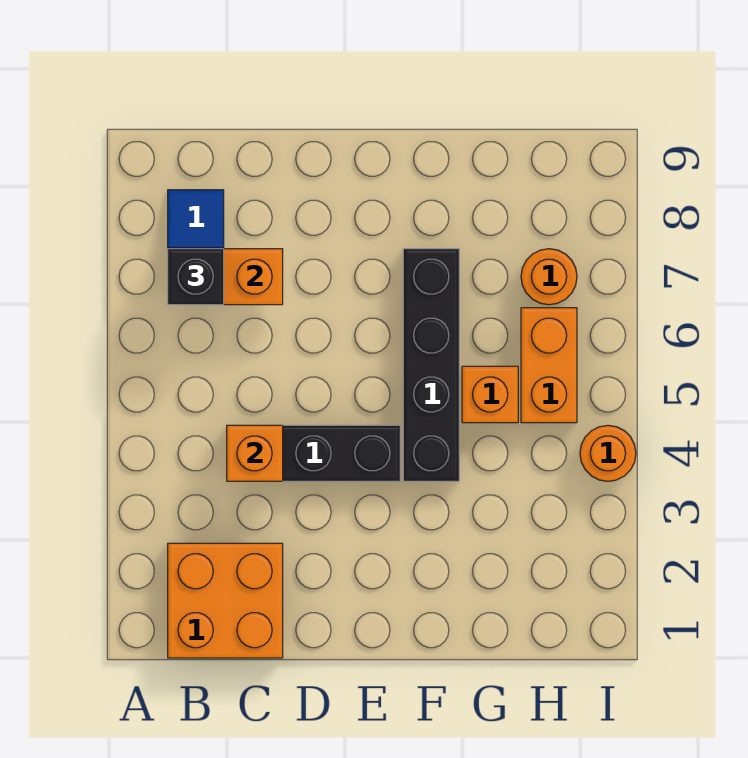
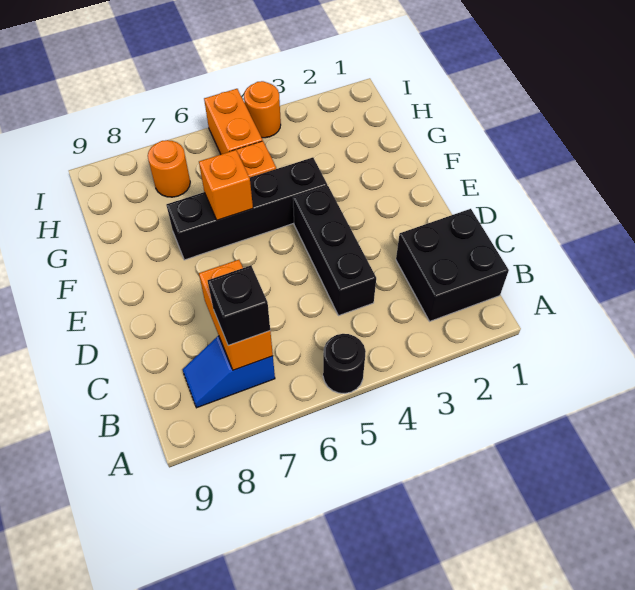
none -> black 1x1 round brick [323,334,366,394]
orange 2x2 brick [168,543,283,658] -> black 2x2 brick [396,209,509,321]
orange 1x1 brick [227,425,283,481] -> orange 1x1 brick moved to [199,150,253,220]
orange 1x2 brick [521,308,577,423] -> orange 1x2 brick turned to [204,89,263,154]

